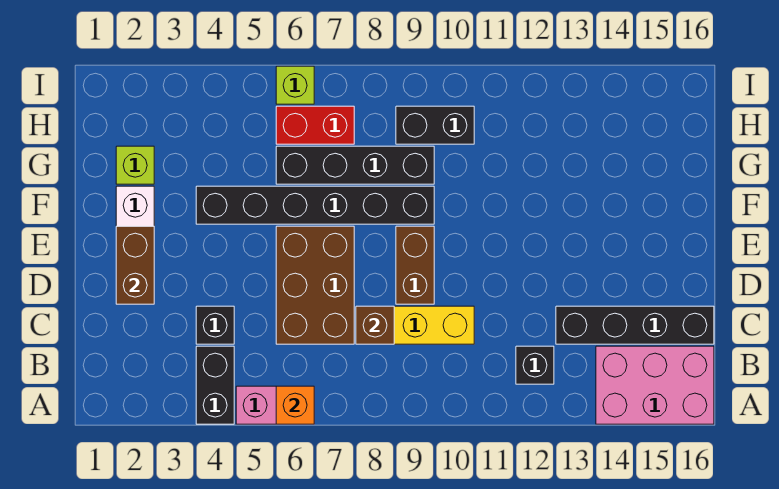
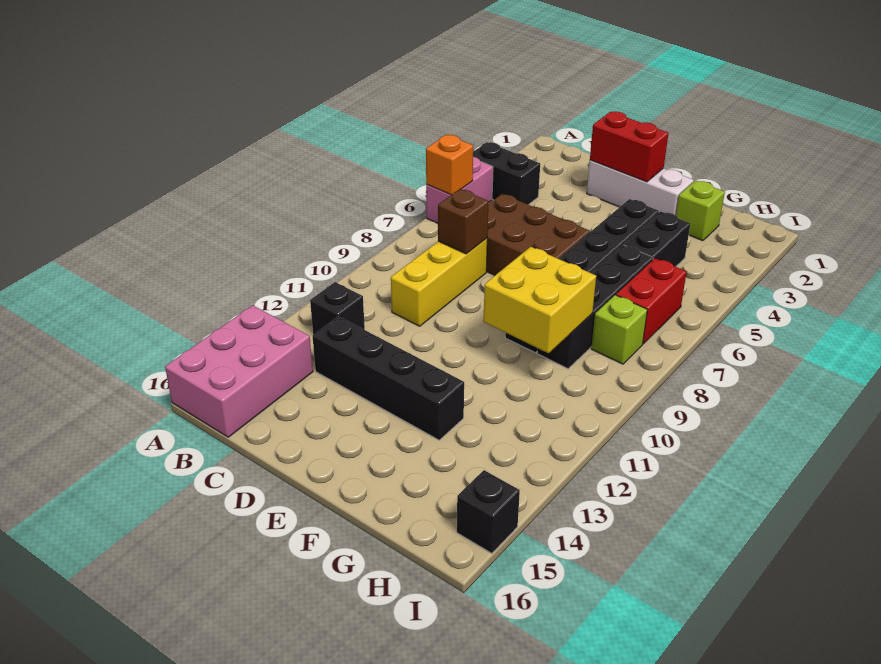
black 1x1 brick [196,306,234,344] -> black 1x1 brick moved to [457,470,520,553]
black 1x4 brick [556,306,714,344] -> black 1x4 brick turned to [313,316,464,440]
brown 1x2 brick [116,226,154,304] -> red 1x2 brick [590,112,668,182]
brown 1x2 brick [396,226,434,304] -> none
none -> yellow 2x2 brick [484,247,596,353]
black 1x2 brick [396,106,474,144] -> black 1x2 brick moved to [624,211,690,267]
lime 1x1 brick [276,66,314,104] -> lime 1x1 brick moved to [591,295,647,364]

